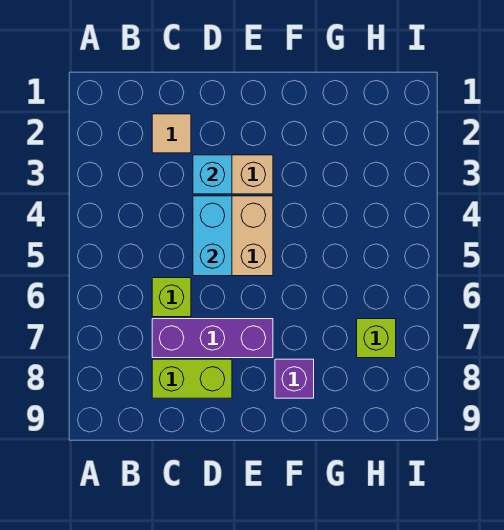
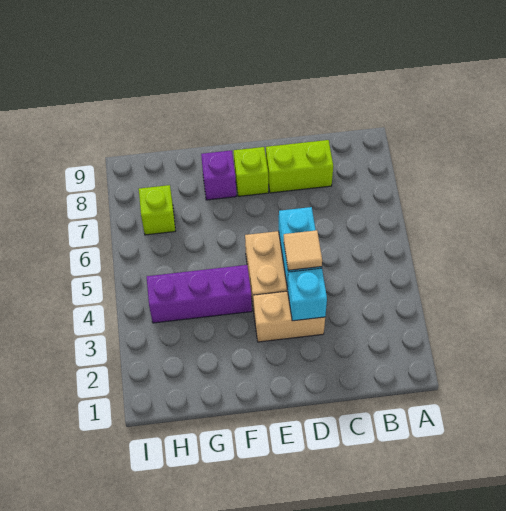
tan 1x1 tile [152,114,191,153] -> tan 1x1 tile moved to [284,230,322,270]
lime 1x1 brick [152,278,191,317] -> lime 1x1 brick moved to [234,147,268,196]
purple 1x3 brick [152,319,273,358] -> purple 1x3 brick moved to [147,265,252,323]

